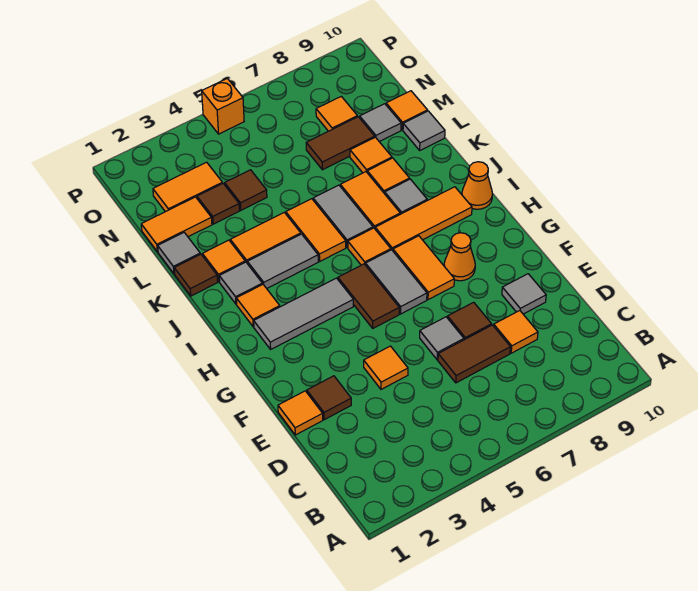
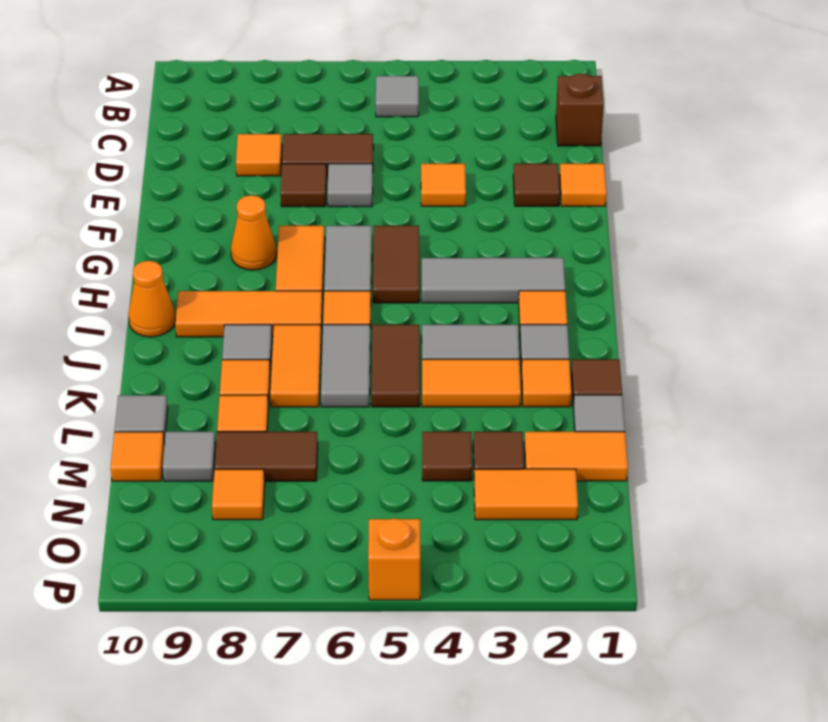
none -> brown 1x1 brick [556,74,604,146]
grey 1x1 tile [502,274,546,314] -> grey 1x1 tile moved to [376,76,419,117]
orange 1x2 tile [286,199,346,261] -> brown 1x2 tile [372,325,420,407]

